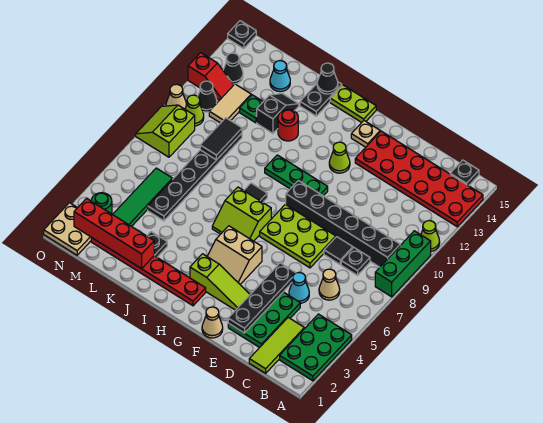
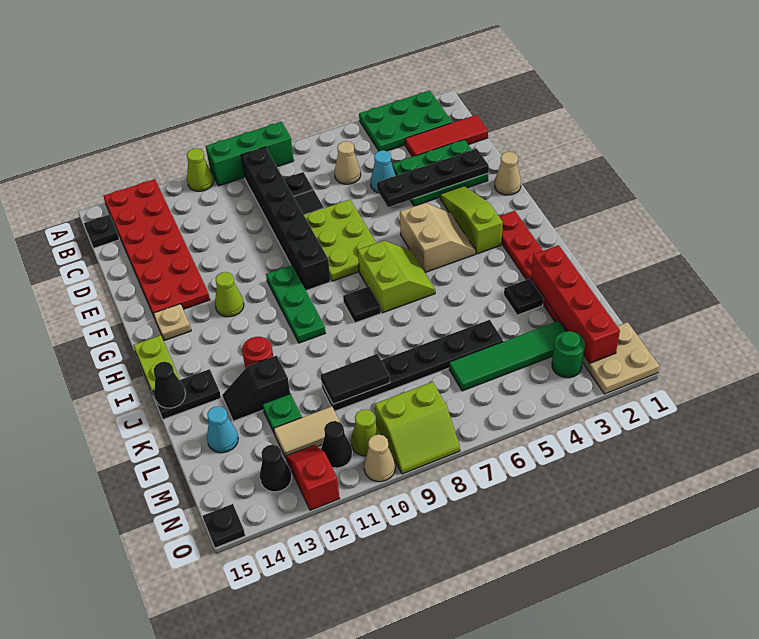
lime 1x3 tile [249,318,304,373] -> red 1x3 tile [405,115,488,157]

